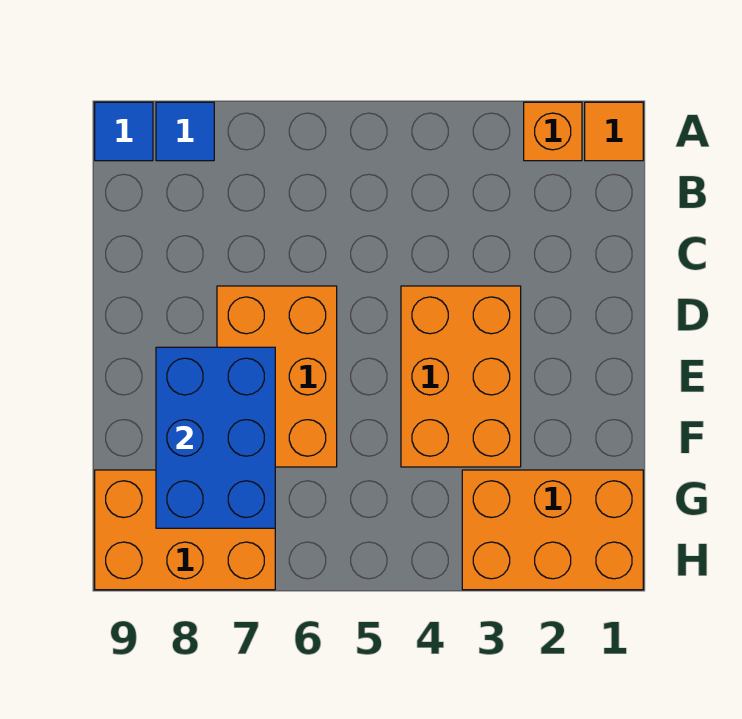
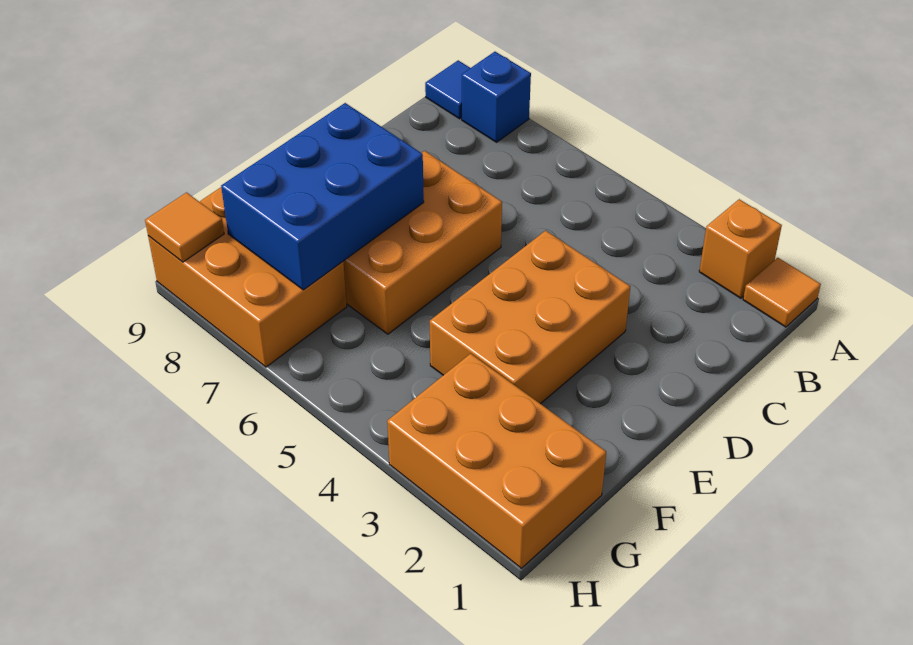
blue 1x1 tile [156,102,214,161] -> blue 1x1 brick [462,52,531,142]
none -> orange 1x1 tile [145,192,224,262]

